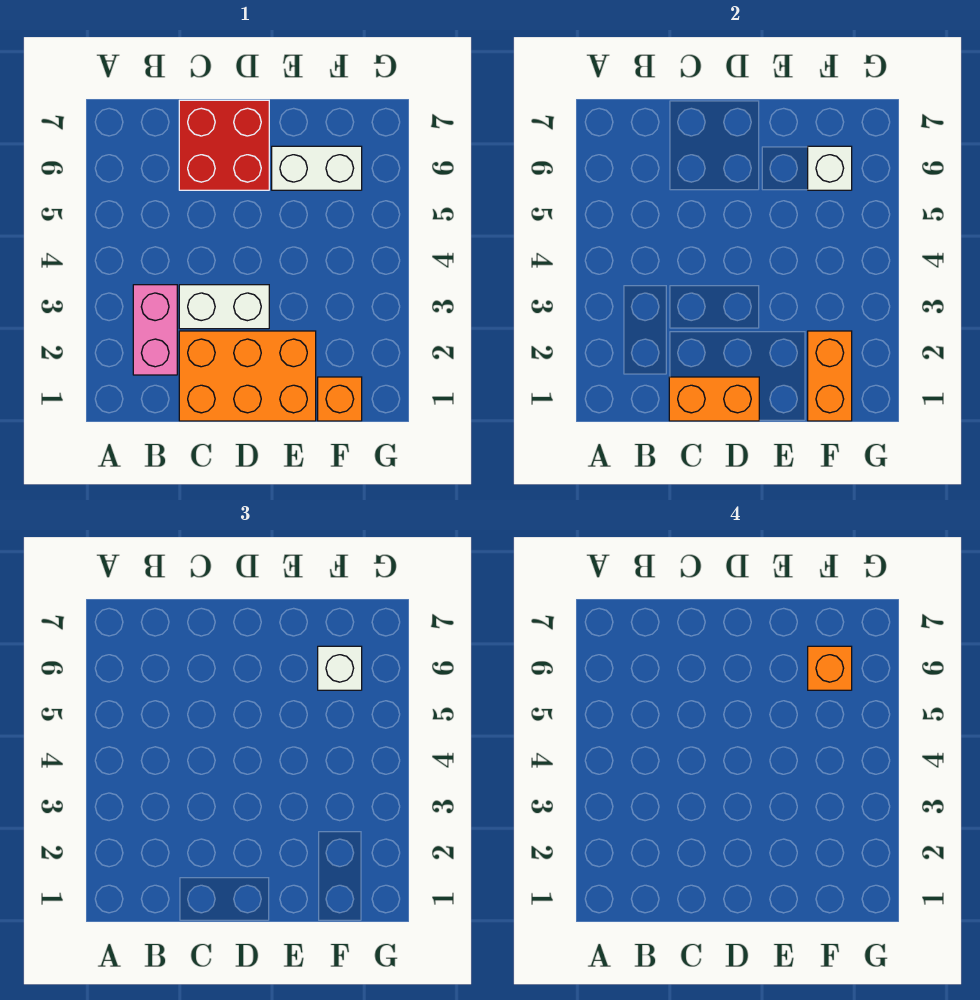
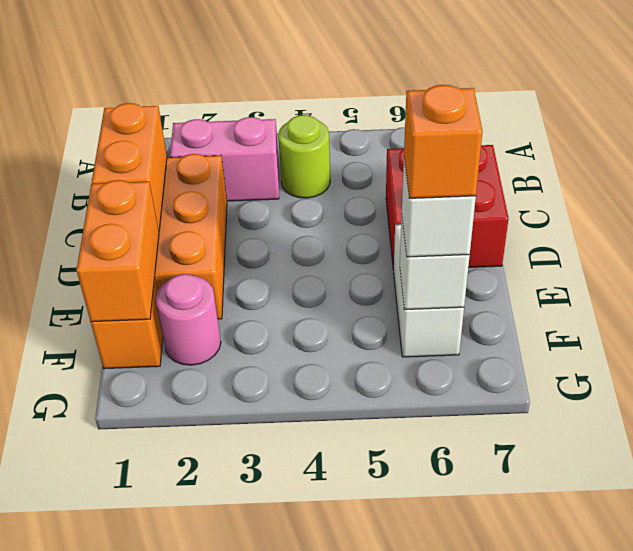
none -> lime 1x1 round brick [278,115,330,198]
white 1x2 brick [179,285,269,329] -> none
orange 1x2 brick [808,331,852,421] -> orange 1x2 brick turned to [77,180,159,322]
none -> pink 1x1 round brick [156,274,221,365]

